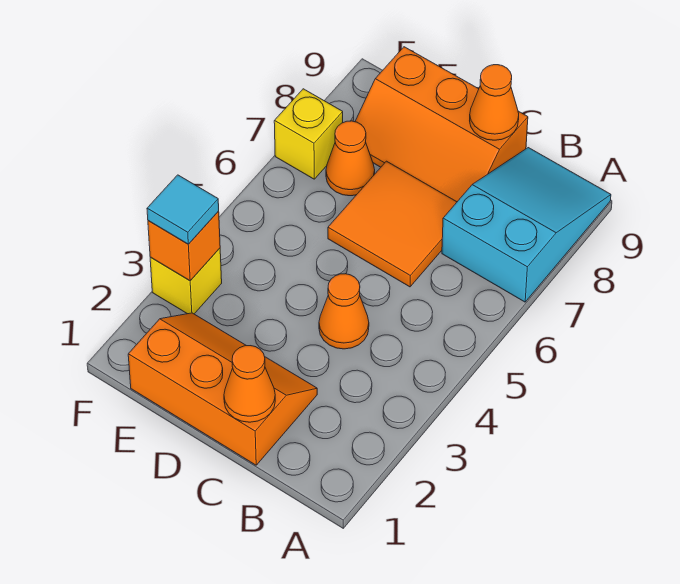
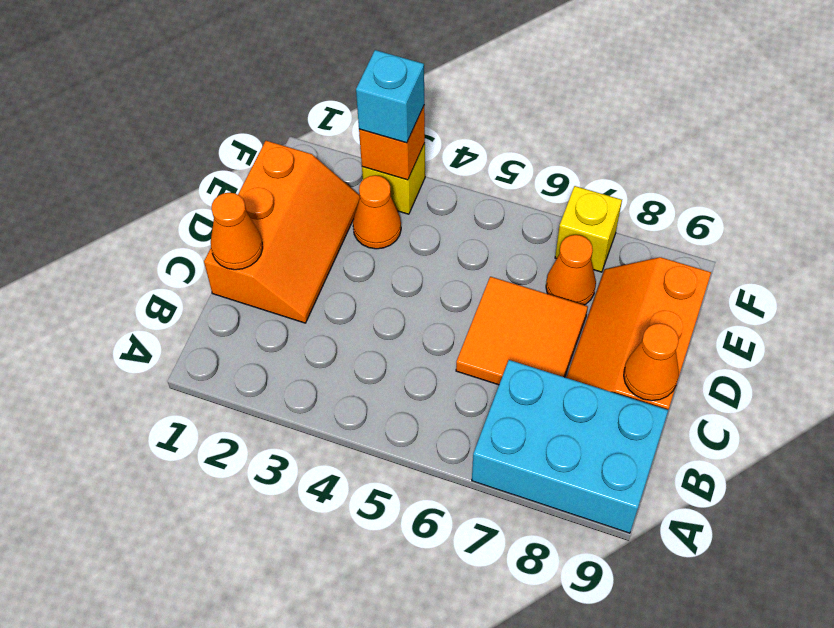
cyan 2x3 slope [442,148,611,302] -> cyan 2x3 brick [472,360,668,533]
orange 1x1 cone [319,274,369,349] -> orange 1x1 cone moved to [353,176,401,249]
cyan 1x1 tile [147,175,219,244] -> cyan 1x1 brick [356,50,424,143]

